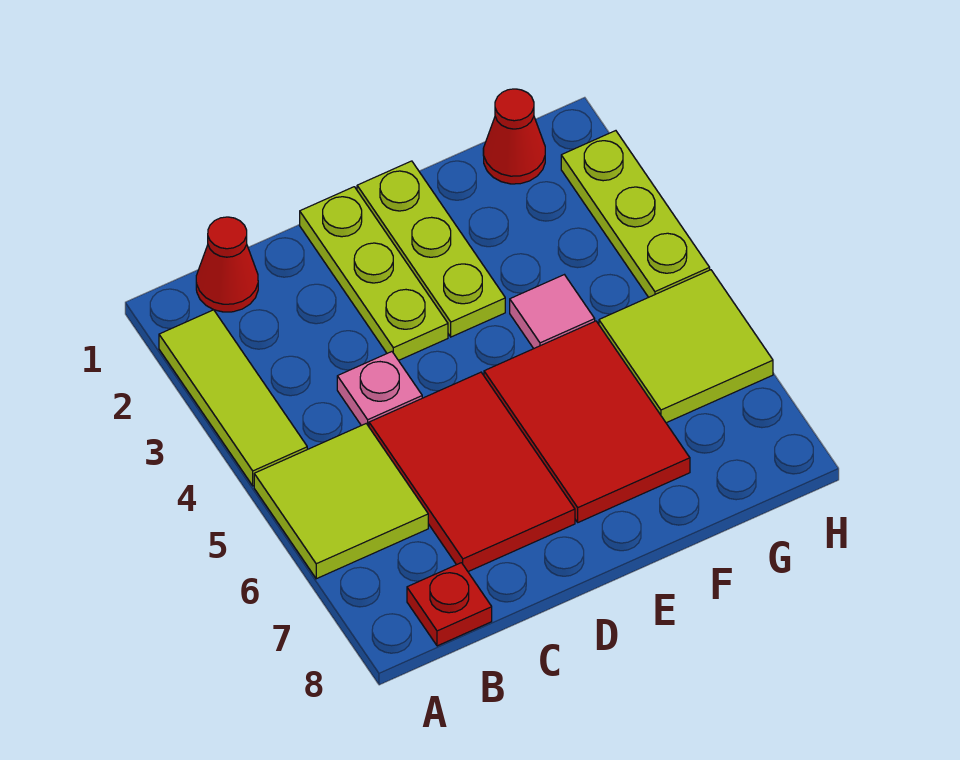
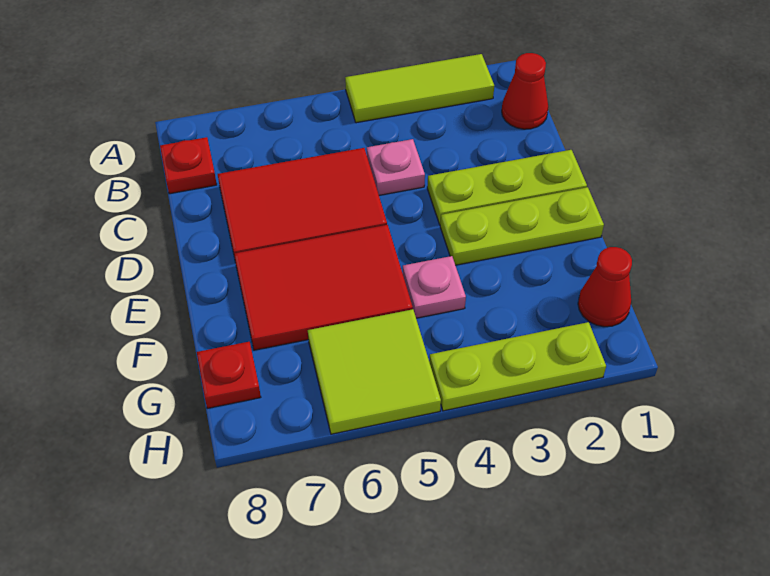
lime 2x2 tile [254,424,428,579] -> none
pink 1x1 tile [510,275,595,349] -> pink 1x1 plate [403,256,466,318]
none -> red 1x1 plate [197,342,261,408]

